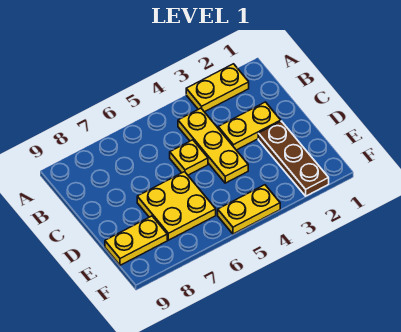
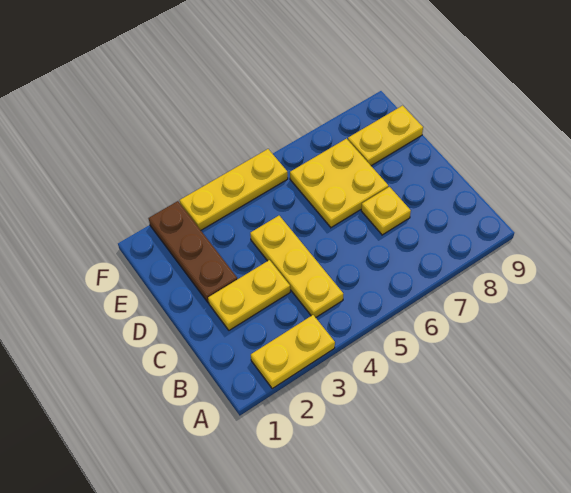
yellow 1x1 plate [170,140,208,175] -> yellow 1x1 plate moved to [361,187,411,235]
yellow 1x2 plate [218,185,280,234] -> yellow 1x3 plate [180,149,288,230]

